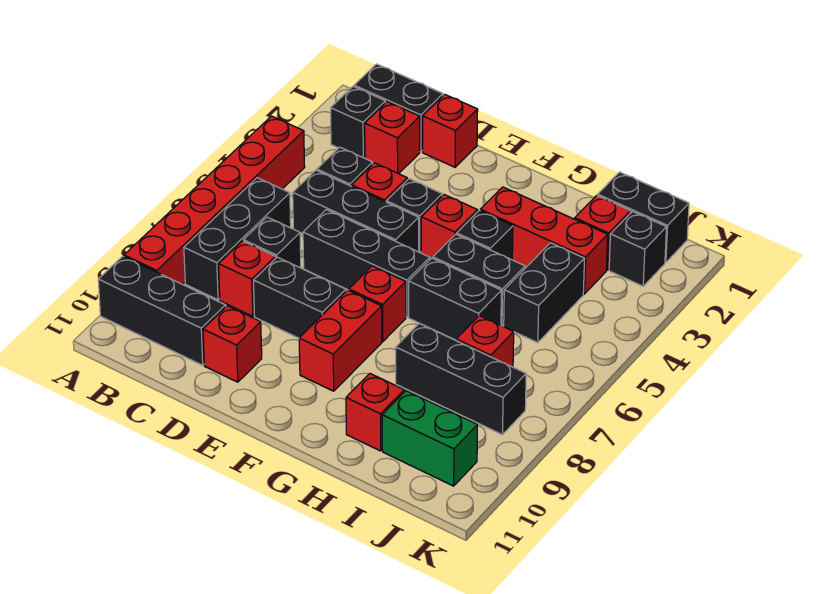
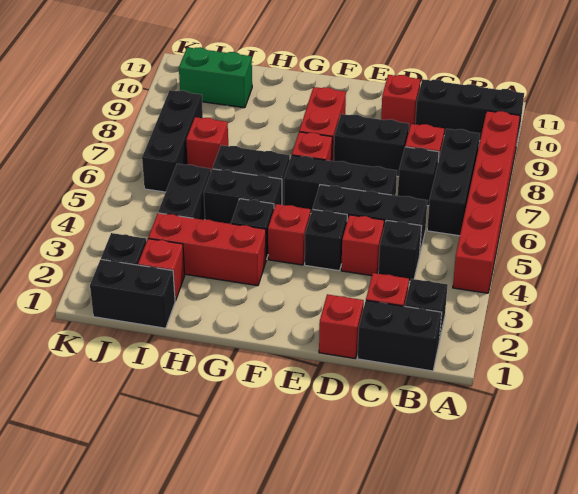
black 1x3 brick [396,323,526,435] -> black 1x3 brick turned to [142,90,203,192]
red 1x1 brick [346,374,404,451] -> none

